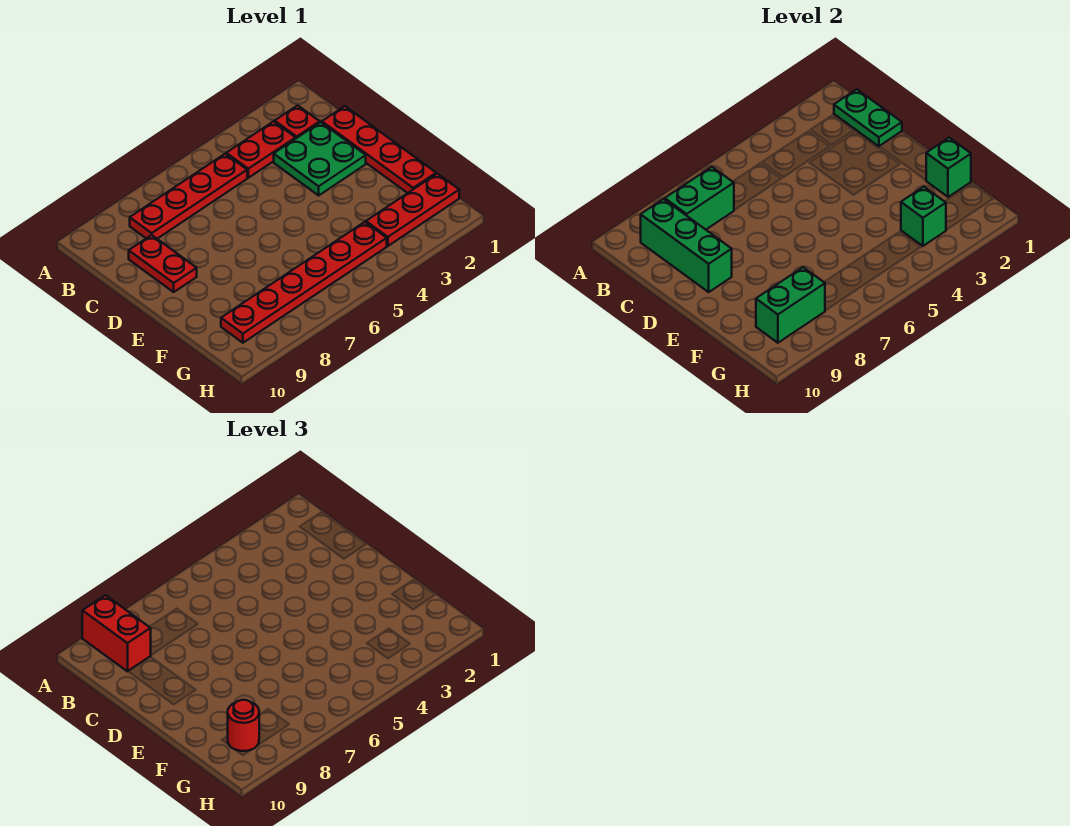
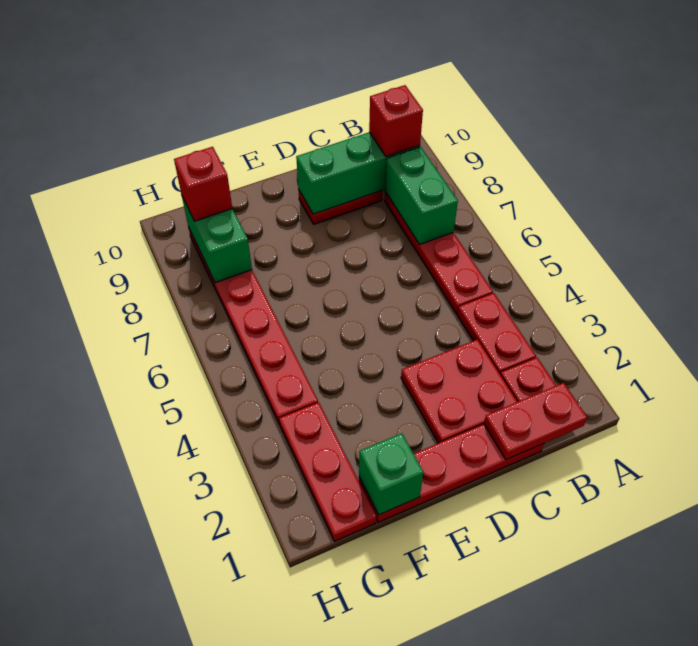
red 1x2 brick [82,595,151,671] -> red 1x1 brick [369,85,423,157]
green 1x2 plate [834,89,902,146] -> red 1x2 plate [484,383,587,460]
green 2x2 plate [274,122,366,195] -> red 2x2 plate [401,339,517,443]
green 1x1 brick [901,187,946,246] -> none
red 1x1 round brick [228,700,259,751] -> red 1x1 brick [174,147,232,221]

